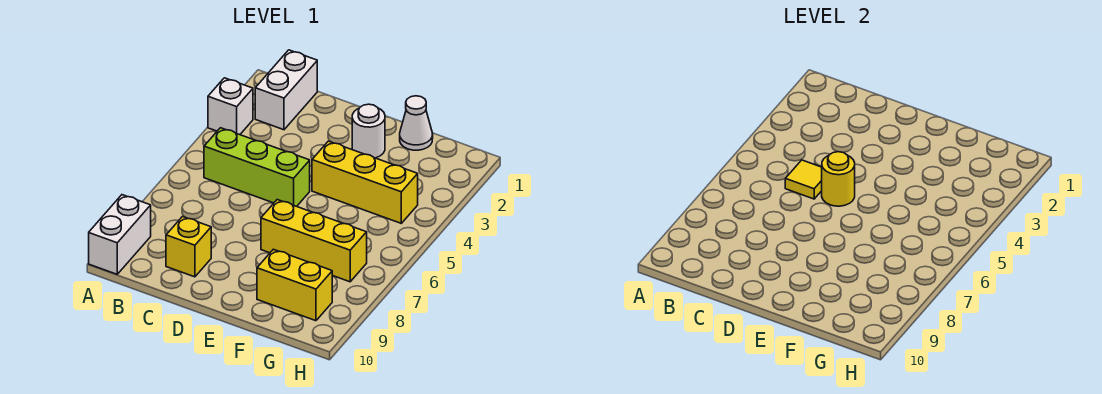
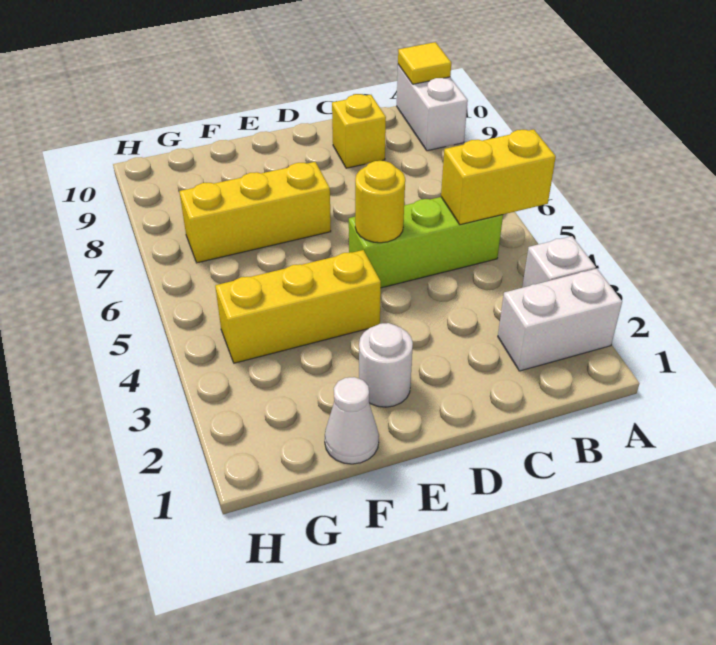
white 1x2 brick [255,50,317,130] -> white 1x2 brick turned to [498,269,622,371]
yellow 1x1 tile [785,160,822,199] -> yellow 1x1 tile moved to [398,42,451,84]
yellow 1x2 brick [257,249,332,321] -> yellow 1x2 brick moved to [441,129,556,225]

